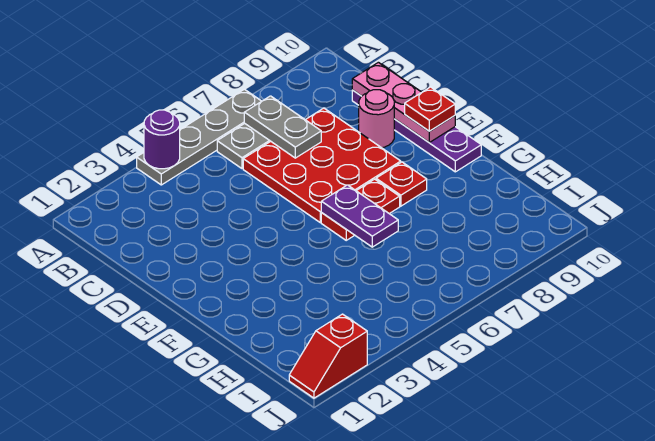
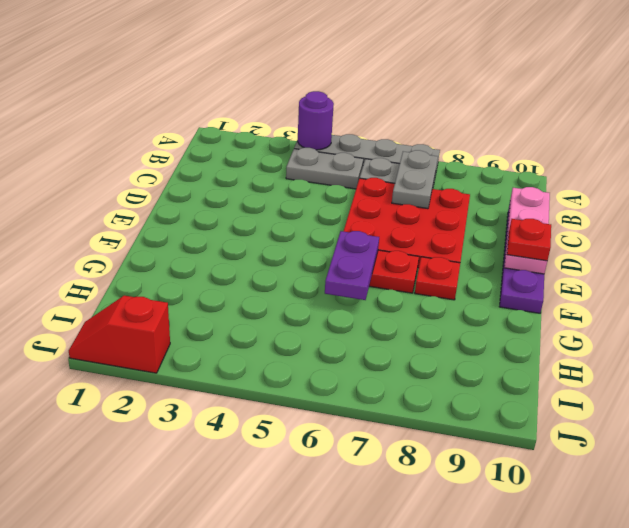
none -> grey 1x2 plate [286,148,363,189]
pink 1x1 round brick [359,90,394,148] -> none

